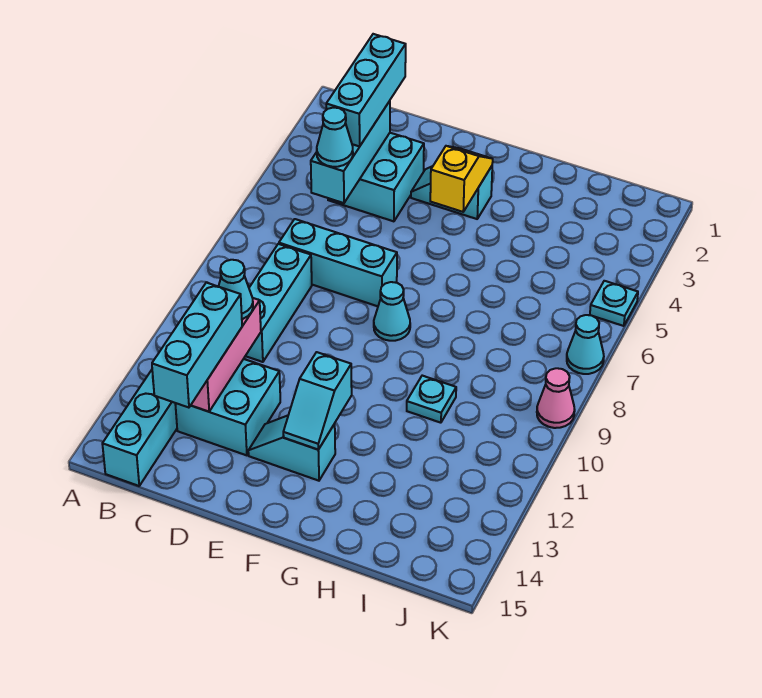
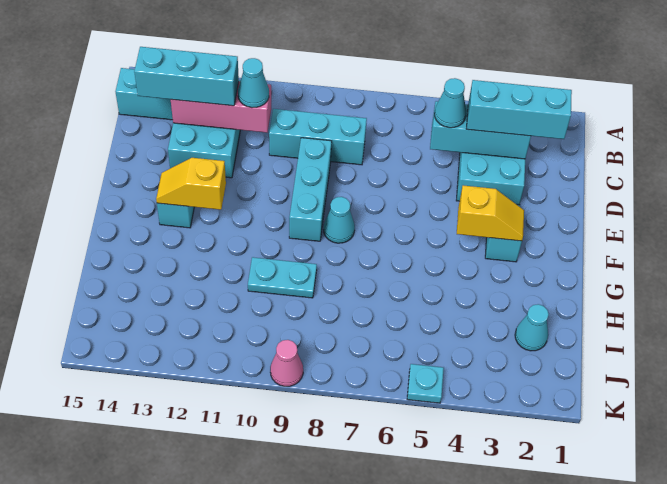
cyan 1x3 brick [279,219,397,306] -> cyan 1x3 brick moved to [289,138,332,241]
cyan 1x2 slope [283,352,352,449] -> yellow 1x2 slope [156,158,226,210]
cyan 1x1 plate [407,376,456,423] -> cyan 1x2 plate [248,257,317,298]
cyan 1x1 cone [567,315,604,374] -> cyan 1x1 cone moved to [515,304,549,351]

